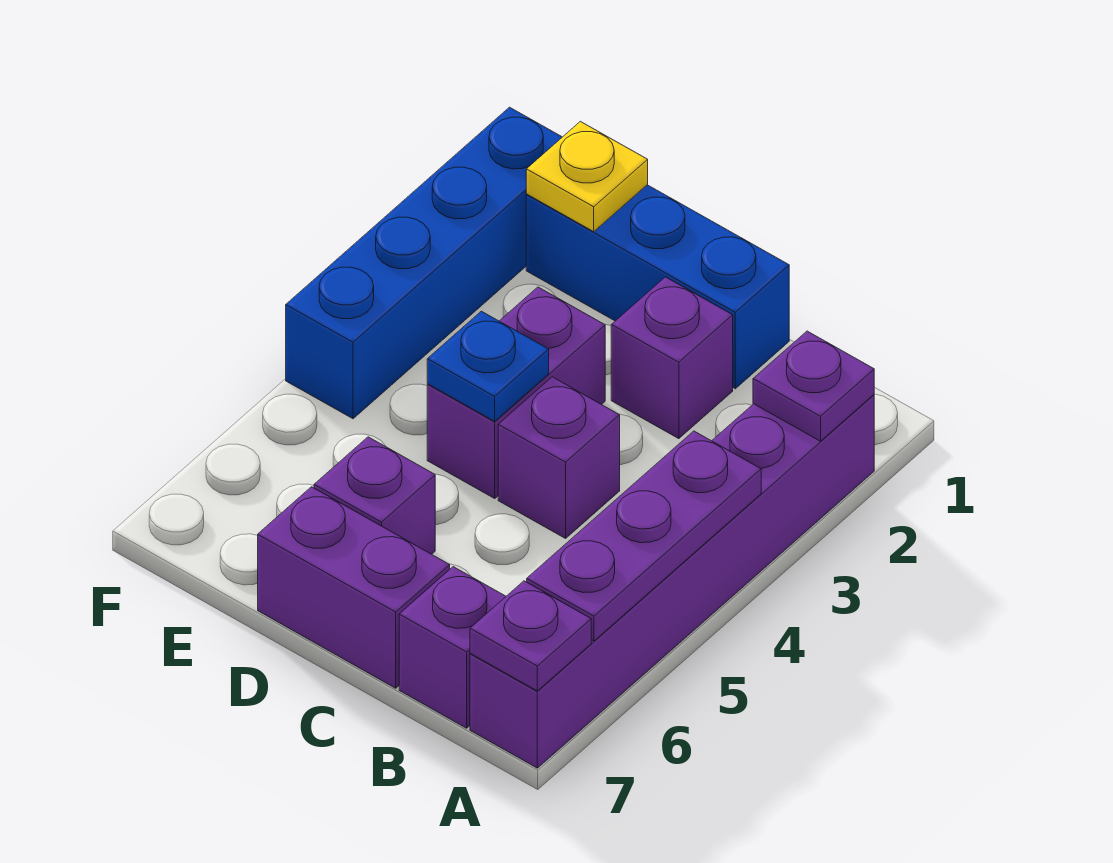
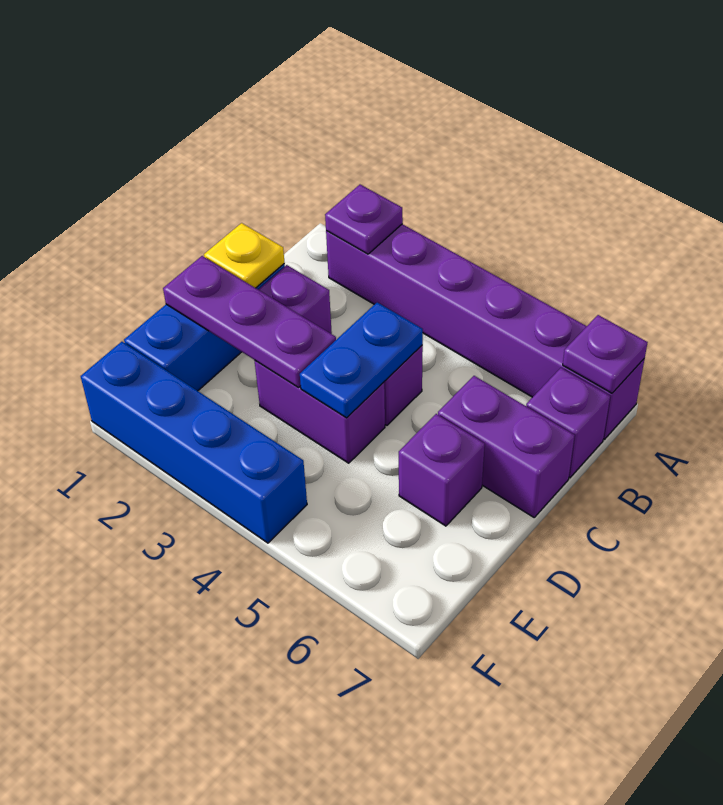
purple 1x3 plate [527,431,761,641] -> purple 1x3 plate moved to [163,256,336,387]
purple 1x2 brick [258,487,450,688] -> purple 1x2 brick turned to [438,376,575,517]
blue 1x1 plate [427,311,549,421] -> blue 1x2 plate [300,302,423,418]
yellow 1x1 plate [526,121,648,232] -> yellow 1x1 plate moved to [204,223,285,288]

